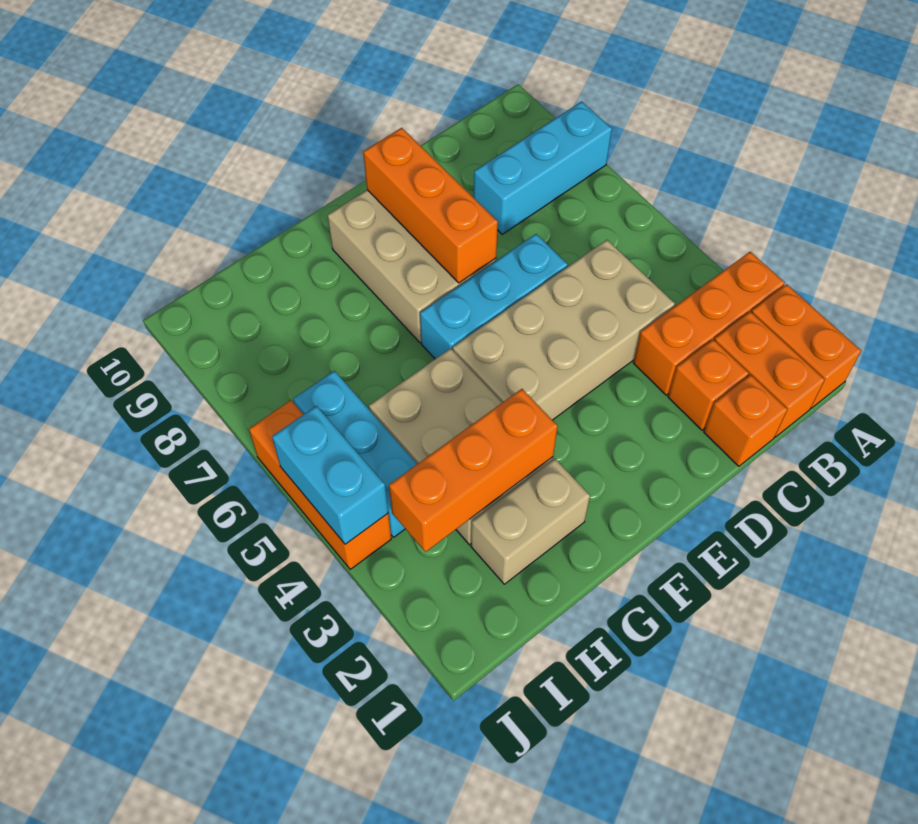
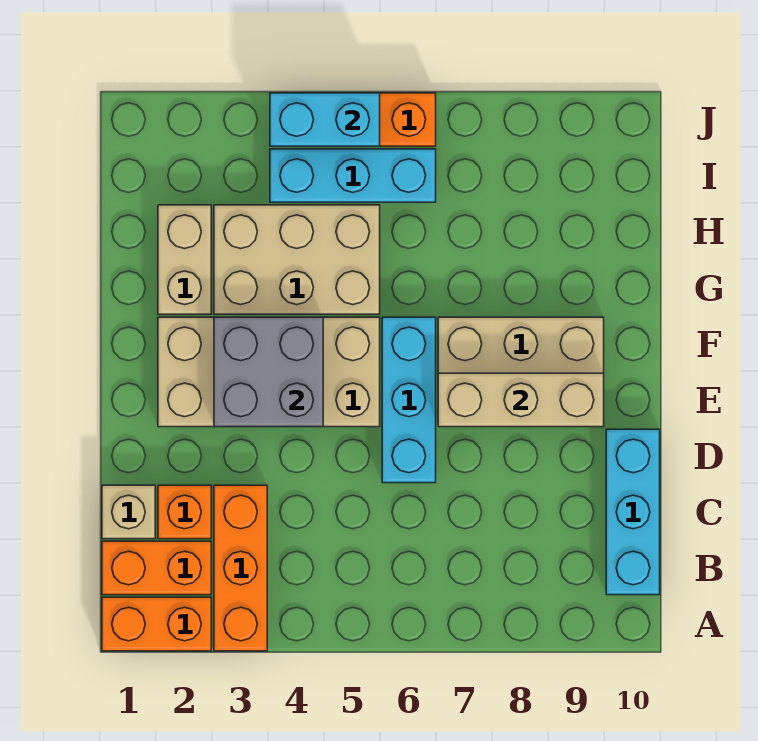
cyan 1x3 brick [474,102,612,234] -> cyan 1x3 brick moved to [606,429,660,595]
orange 1x1 brick [704,375,787,466] -> tan 1x1 brick [102,485,155,539]
tan 2x4 brick [453,240,675,420] -> tan 2x4 brick turned to [158,317,380,427]
none -> grey 2x2 brick [214,317,323,427]
orange 1x3 brick [363,128,498,283] -> tan 1x3 brick [438,373,604,427]
orange 1x3 brick [389,389,558,552] -> none

